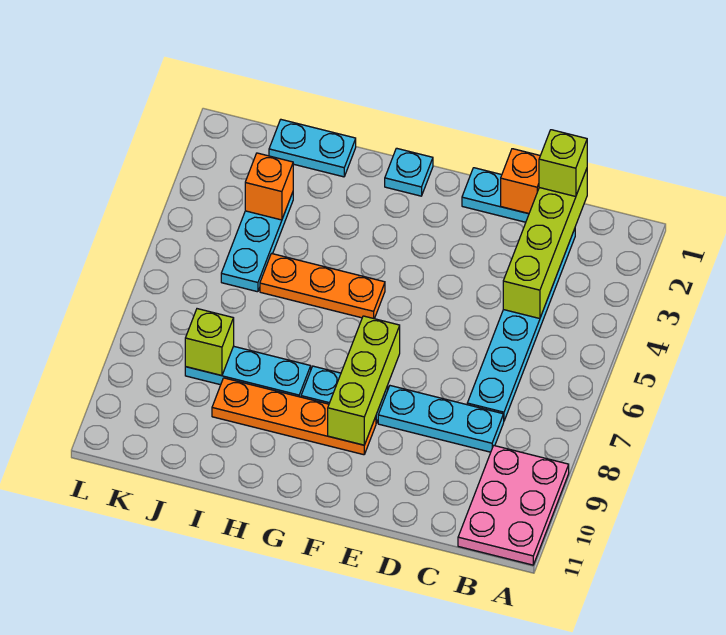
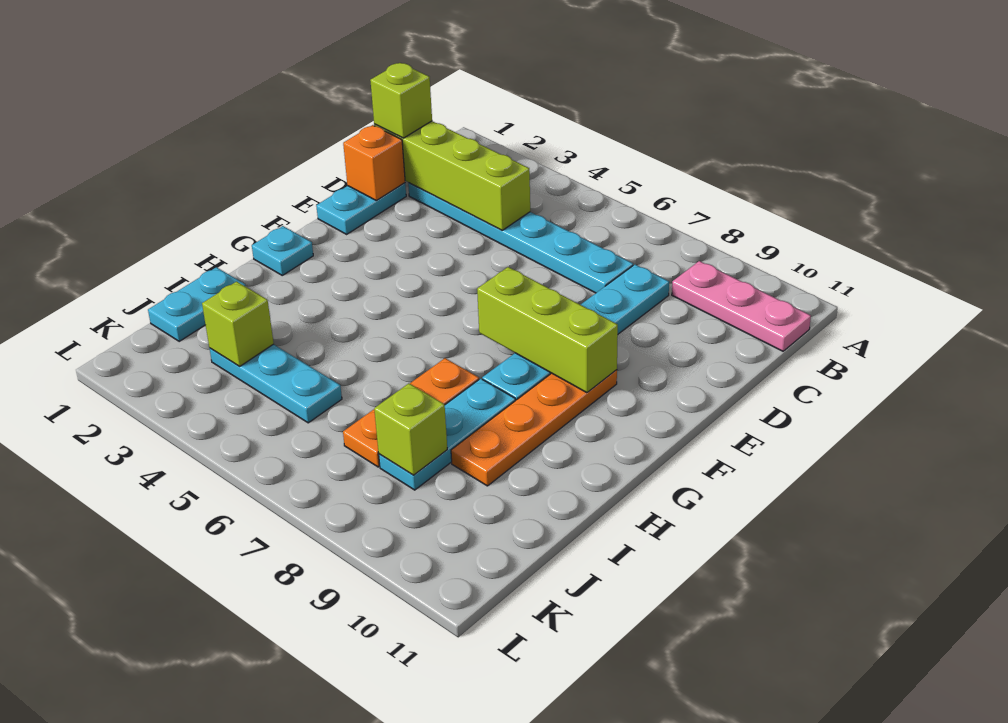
pink 2x3 plate [458,446,569,565] -> pink 1x3 plate [672,261,811,351]
orange 1x3 plate [260,254,385,319] -> orange 1x3 plate moved to [343,358,479,467]
orange 1x1 brick [245,153,293,220] -> lime 1x1 brick [202,281,274,366]

